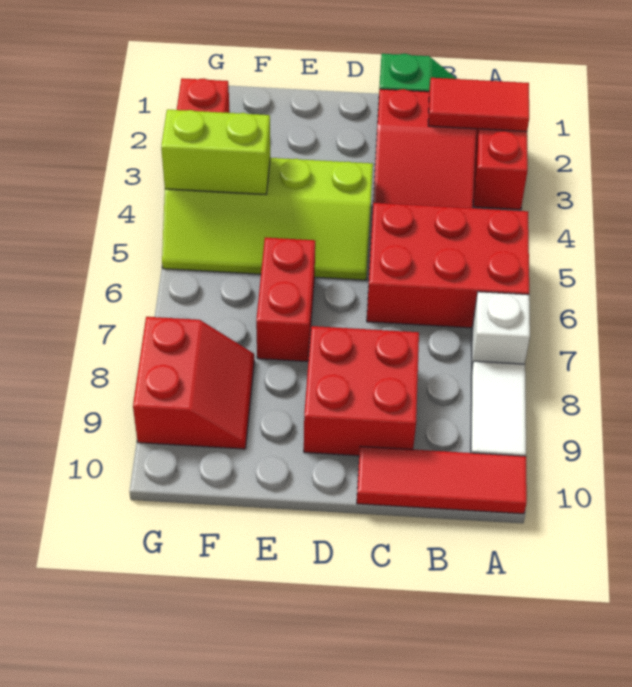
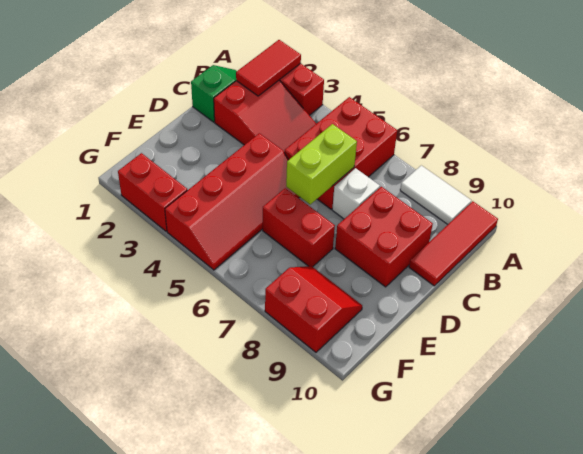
white 1x1 brick [472,292,530,366] -> white 1x1 brick moved to [332,168,380,219]
lime 2x4 slope [162,158,373,280] -> red 2x4 slope [165,133,300,270]
lime 1x2 brick [161,110,270,194] -> lime 1x2 brick moved to [286,124,357,204]

